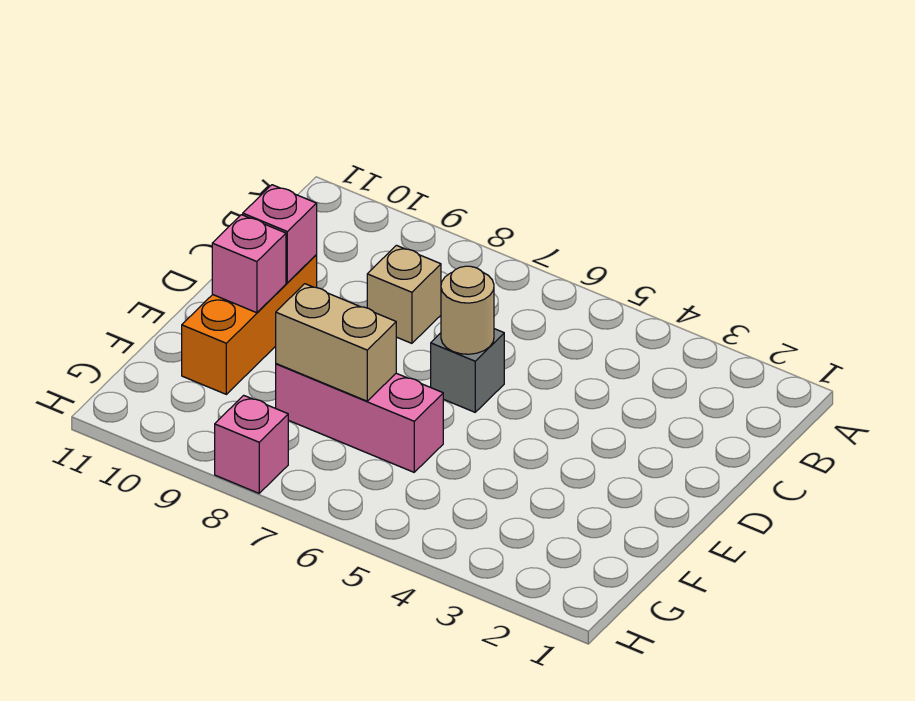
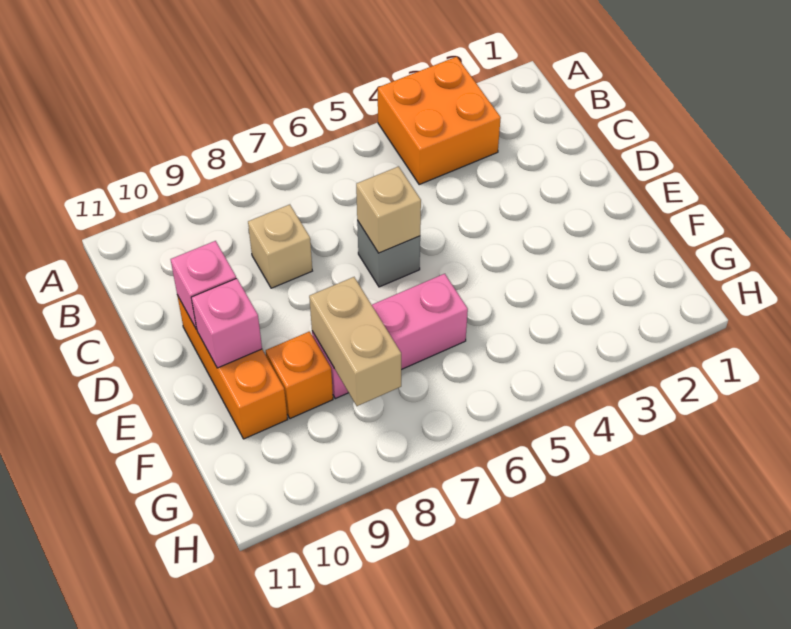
none -> orange 2x2 brick [378,57,501,185]
tan 1x1 round brick [441,266,494,354] -> tan 1x1 brick [356,166,421,253]
tan 1x2 brick [276,284,396,401] -> tan 1x2 brick turned to [309,277,401,406]
none -> orange 1x1 brick [266,331,333,419]
pink 1x1 brick [215,395,288,493] -> none

